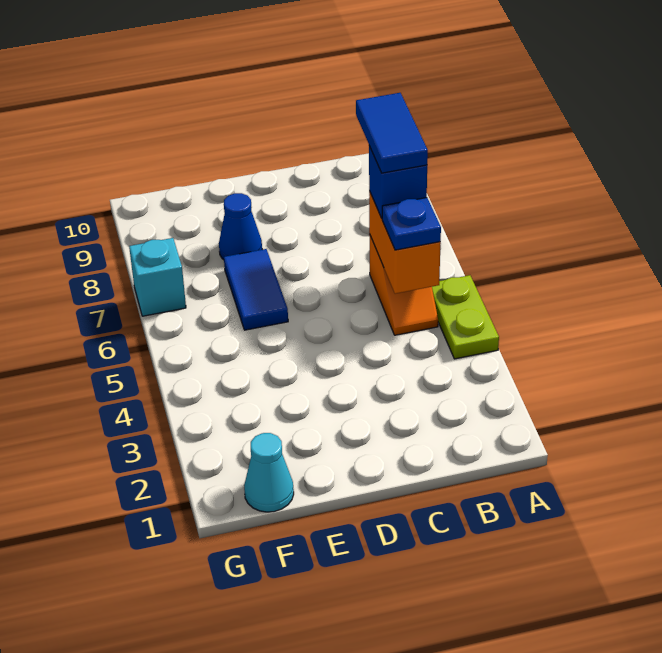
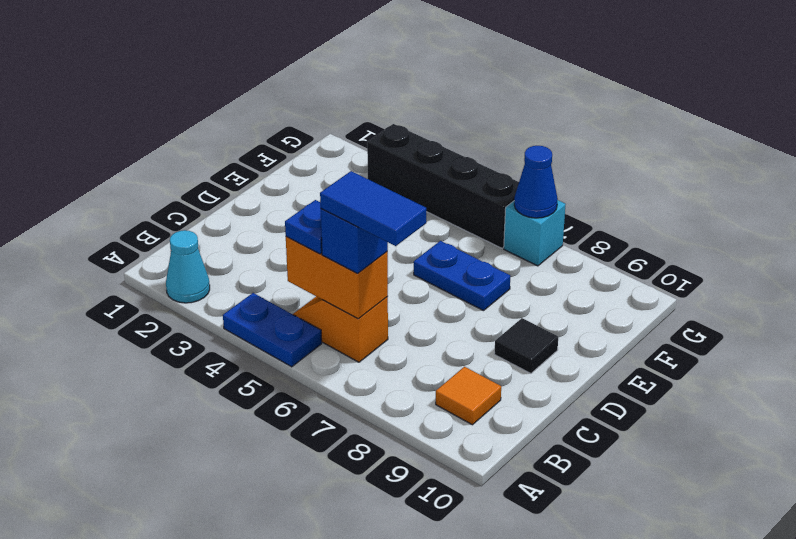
lime 1x2 plate [432,275,499,359] -> blue 1x2 plate [223,293,322,367]
none -> orange 1x1 tile [436,367,501,425]
none -> black 1x1 tile [494,318,558,373]
blue 1x2 tile [224,249,288,330] -> blue 1x2 plate [414,241,510,311]
blue 1x1 cone [219,193,262,260] -> blue 1x1 cone moved to [514,146,558,218]
cyan 1x1 cone [244,433,294,512] -> cyan 1x1 cone moved to [166,230,210,303]
none -> black 1x4 brick [367,124,519,248]

